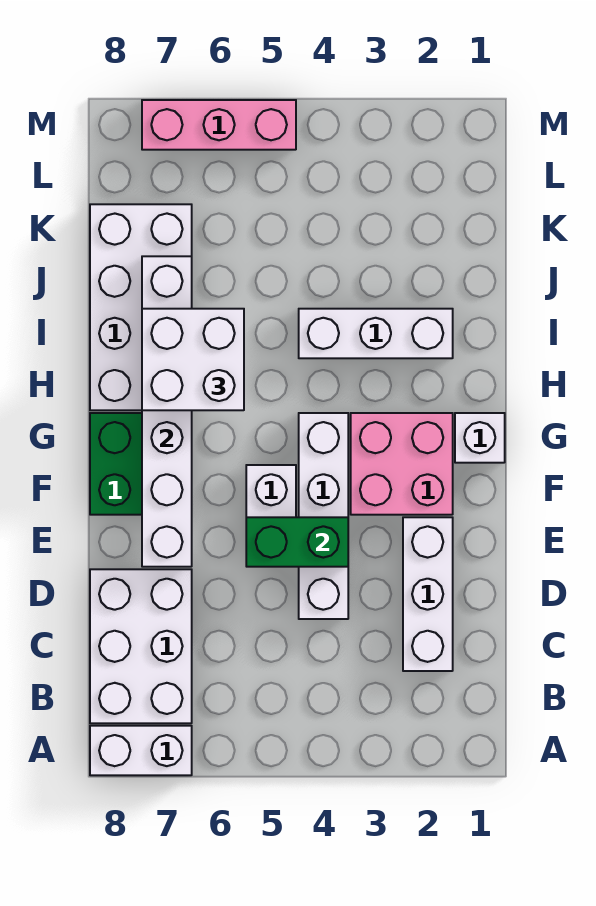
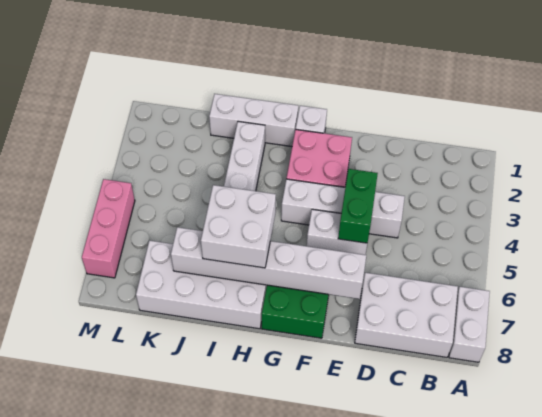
white 1x3 brick [403,517,453,671] -> white 1x3 brick moved to [209,94,298,147]

